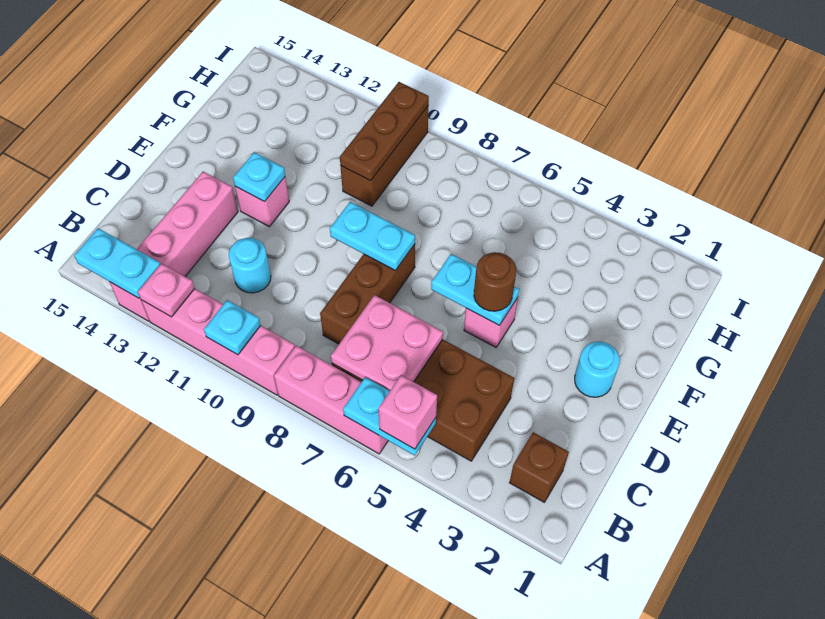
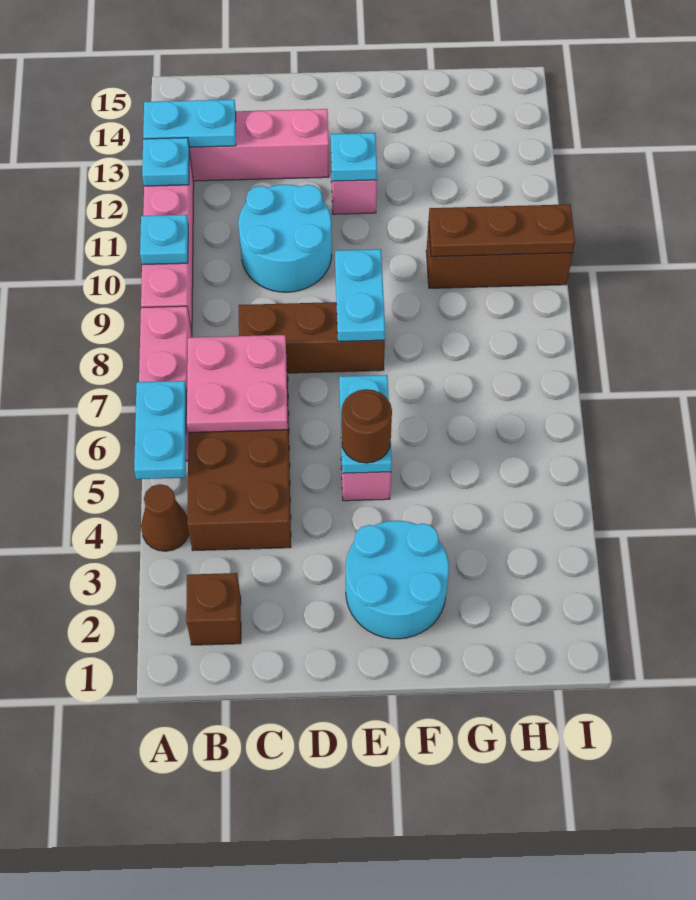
none -> brown 1x1 cone [141,484,189,551]
pink 1x1 brick [378,375,437,449] -> none
pink 1x1 plate [138,264,195,317] -> cyan 1x1 plate [142,138,189,186]
cyan 1x2 plate [74,228,160,298] -> cyan 1x2 plate turned to [143,100,236,147]
cyan 1x1 round brick [229,238,271,293] -> cyan 2x2 round brick [238,185,332,292]
cyan 1x1 round brick [575,342,620,397] -> cyan 2x2 round brick [346,521,449,639]

